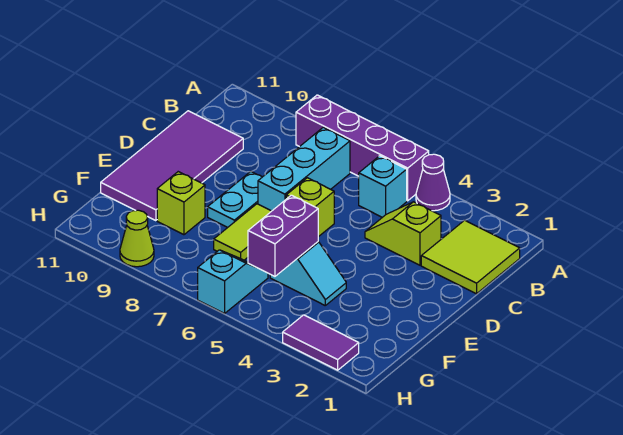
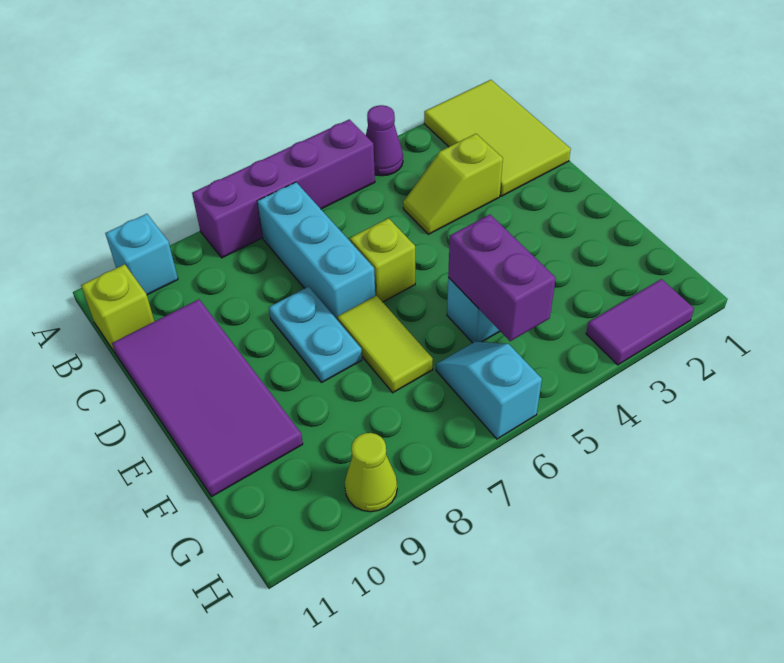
lime 2x2 tile [421,220,520,294] -> lime 2x3 tile [424,80,571,196]
cyan 1x1 brick [359,156,407,217] -> cyan 1x1 brick moved to [105,214,178,295]
lime 1x1 brick [157,172,205,235] -> lime 1x1 brick moved to [81,264,154,352]

